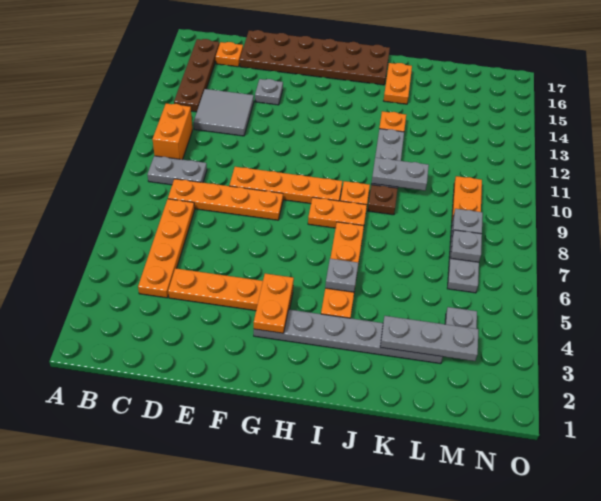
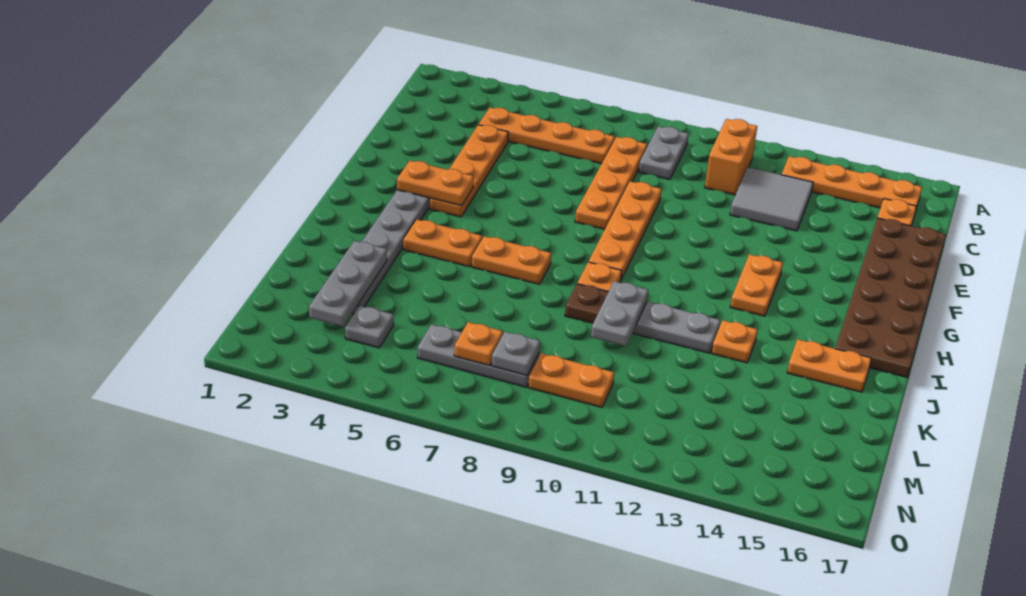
orange 1x2 brick [153,103,192,160] -> orange 1x2 brick turned to [705,119,757,195]
brown 1x4 plate [174,39,219,112] -> orange 1x4 plate [781,156,922,209]
grey 1x1 plate [255,79,283,105] -> none
orange 1x2 plate [308,197,367,228] -> orange 1x2 plate moved to [730,254,783,316]
grey 1x1 plate [325,259,358,292] -> none
grey 1x1 plate [451,230,482,262] -> orange 1x1 plate [454,322,503,365]

